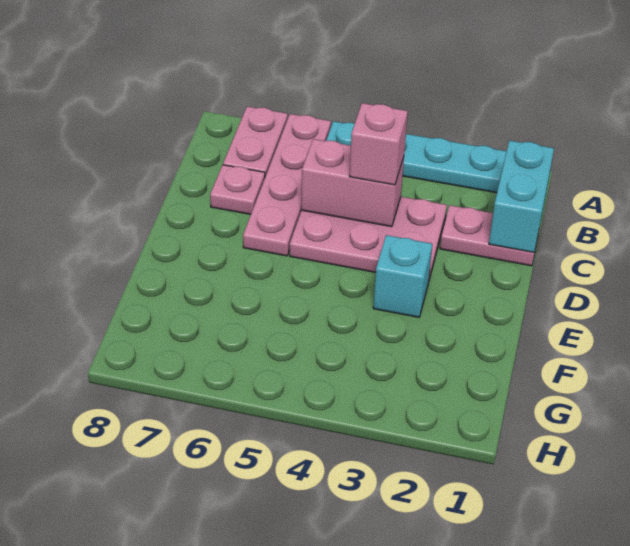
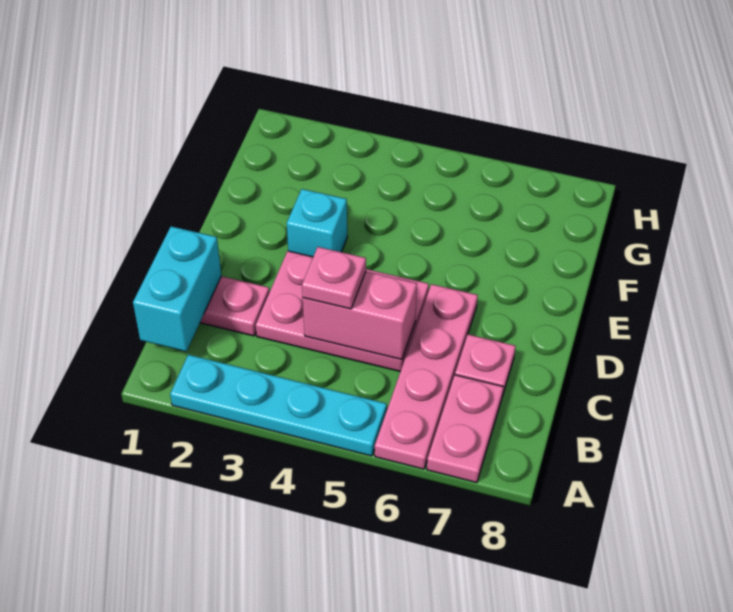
pink 1x1 brick [350,103,408,185] -> pink 1x1 plate [302,247,366,309]

